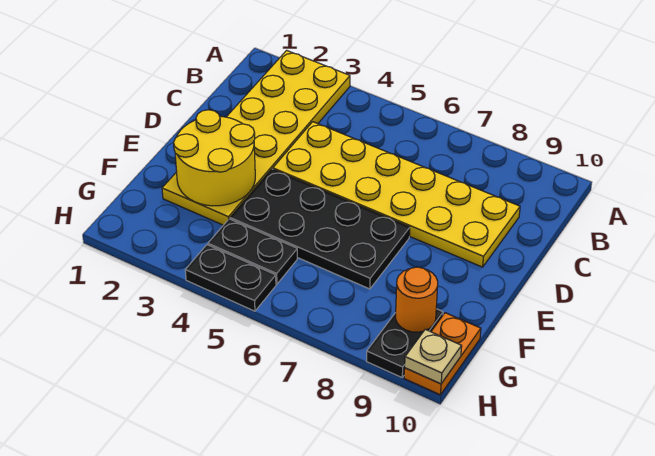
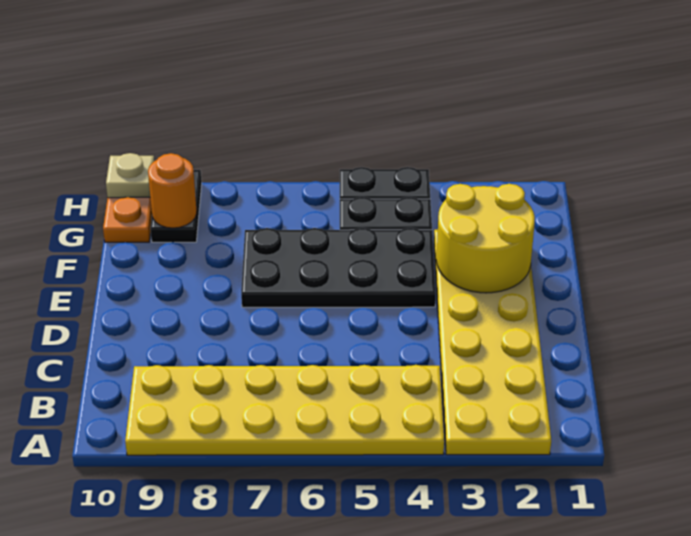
yellow 2x6 plate [273,122,520,267] -> yellow 2x6 plate moved to [125,365,444,455]

